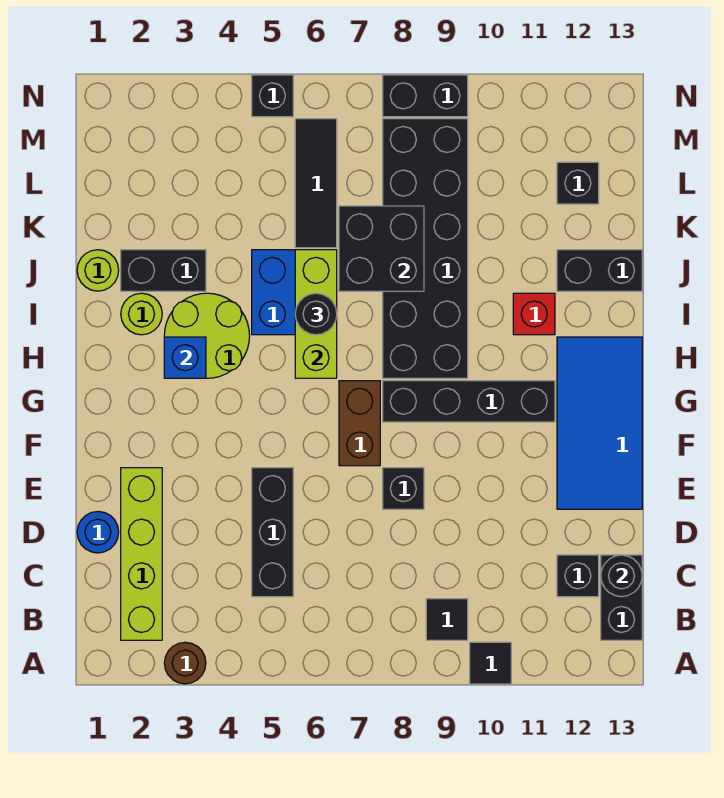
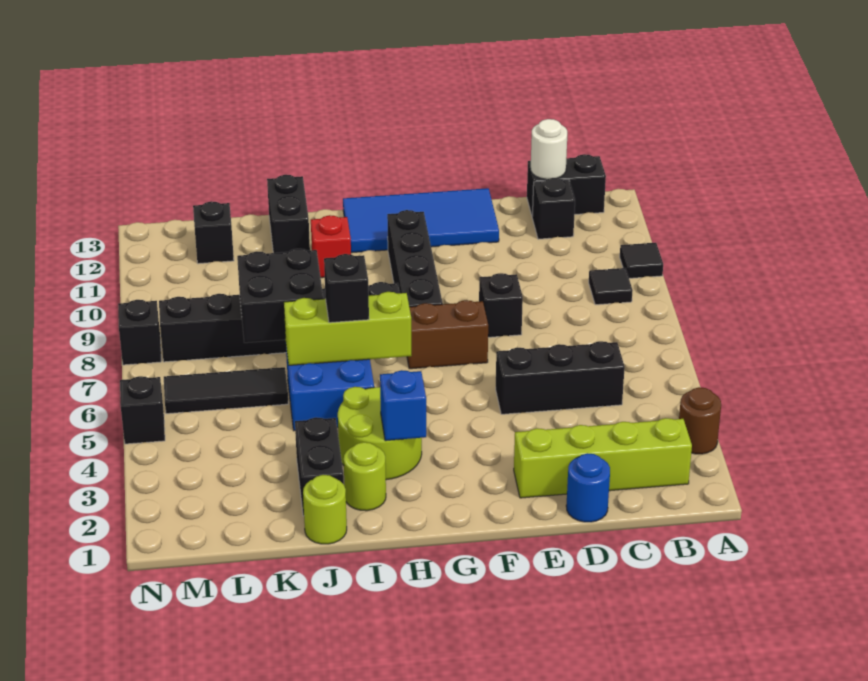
black 1x1 round brick [601,555,642,597] -> white 1x1 round brick [531,119,567,179]
black 2x6 brick [383,119,468,378] -> black 1x6 brick [159,282,400,362]
black 1x1 round brick [295,293,337,335] -> black 1x1 brick [324,254,369,323]
black 1x2 brick [383,75,468,117] -> black 1x1 brick [118,300,161,365]

